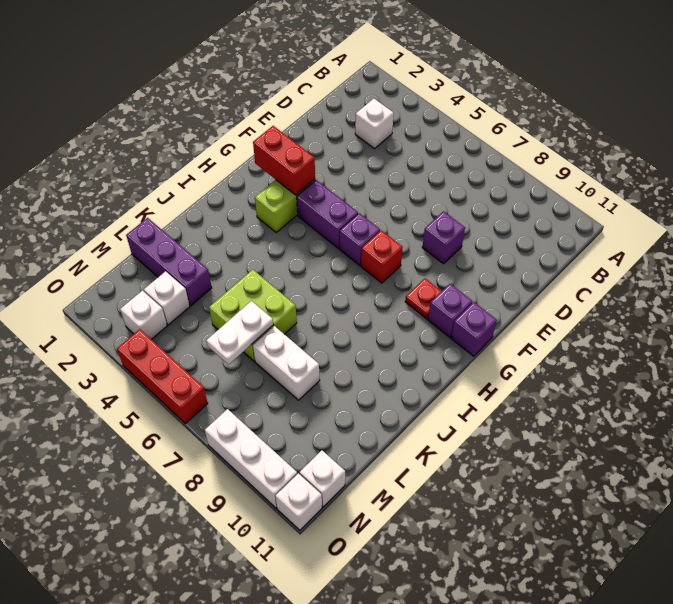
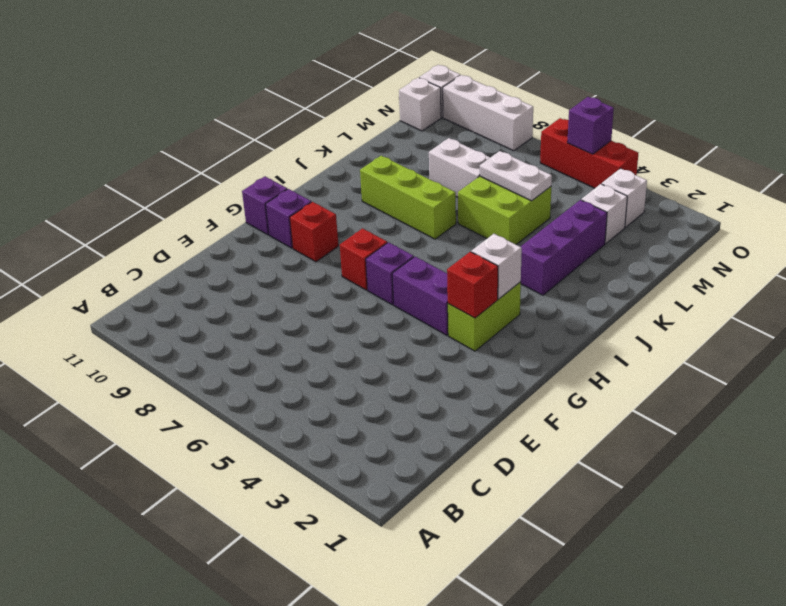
white 1x1 brick [355,99,394,149] -> white 1x1 brick moved to [471,234,522,299]
purple 1x1 brick [422,211,465,264] -> purple 1x1 brick moved to [567,97,614,154]
red 1x2 brick [253,126,315,195] -> red 1x1 brick [447,252,498,318]
red 1x1 plate [405,279,442,319] -> red 1x1 brick [290,202,338,262]
none -> lime 1x3 brick [360,156,456,239]
purple 1x3 brick [126,218,212,306] -> purple 1x3 brick turned to [521,200,607,295]
white 1x2 plate [206,301,273,364] -> white 1x2 plate turned to [480,151,552,201]

